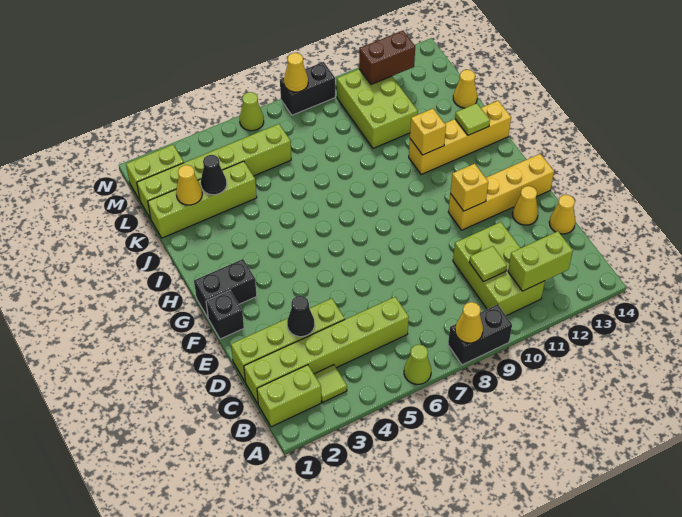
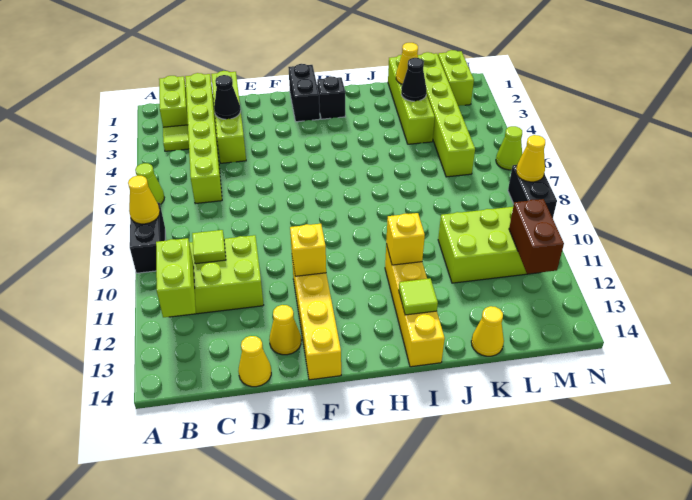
black 1x1 brick [206,291,244,339] -> black 1x1 brick moved to [317,76,345,119]

